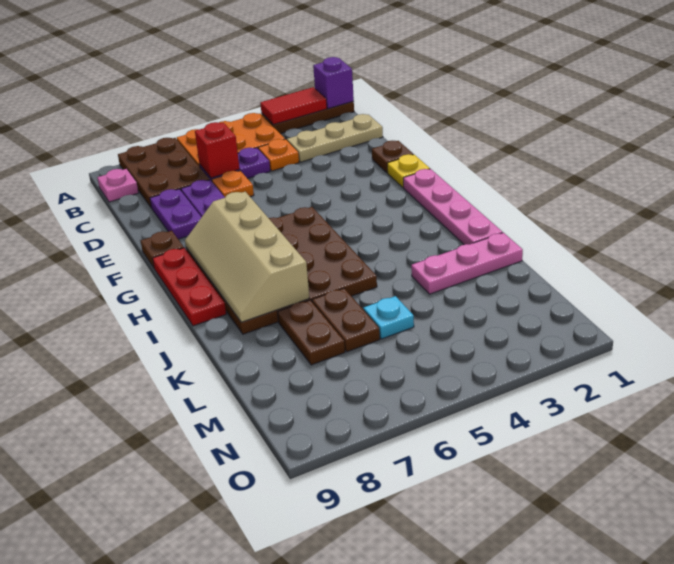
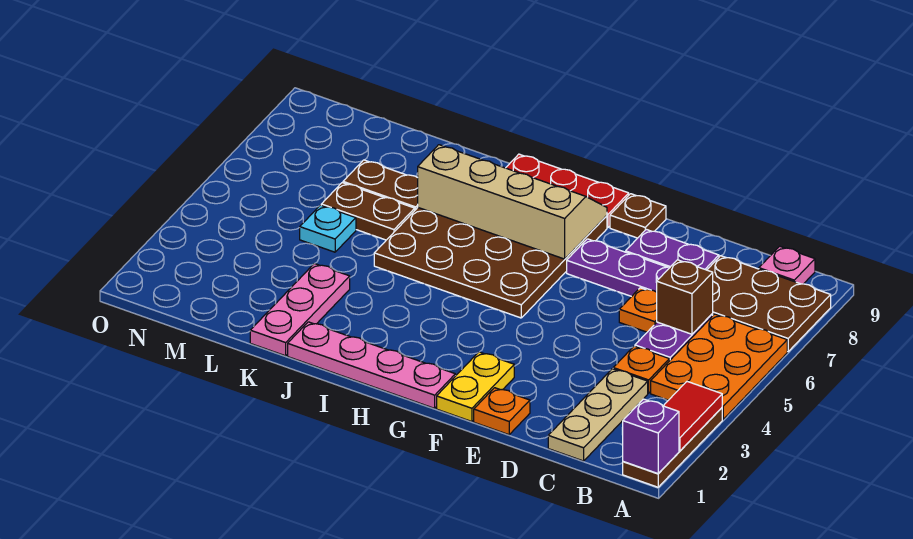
red 1x1 brick [195,122,240,178] -> brown 1x1 brick [657,260,713,334]
brown 1x1 plate [372,141,413,173] -> orange 1x1 plate [474,388,530,435]
yellow 1x1 plate [387,154,430,187] -> yellow 1x2 plate [437,352,514,422]

